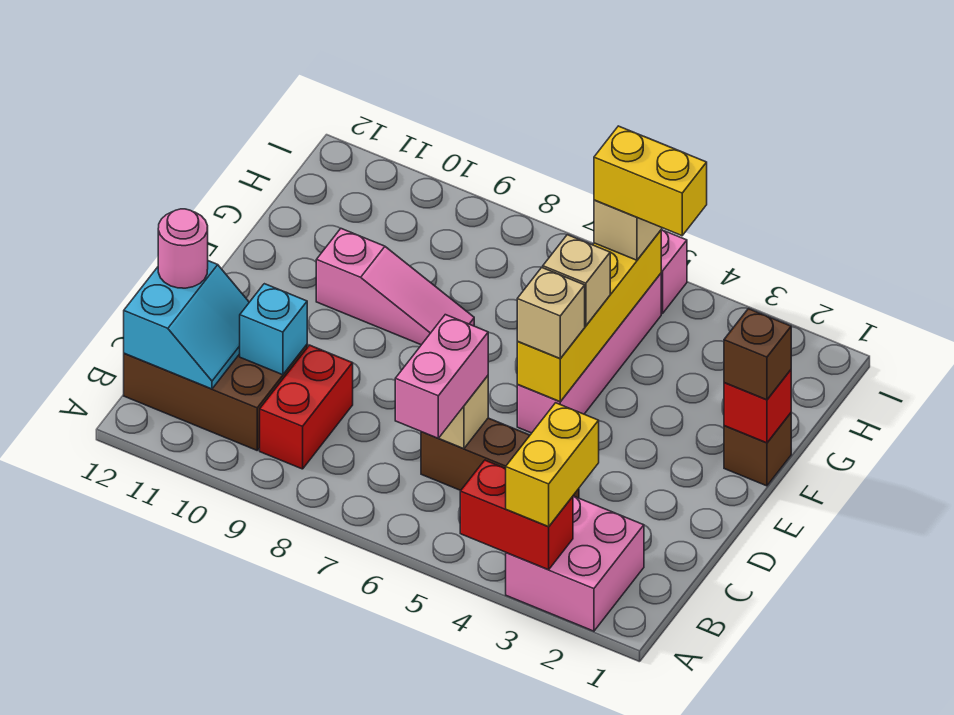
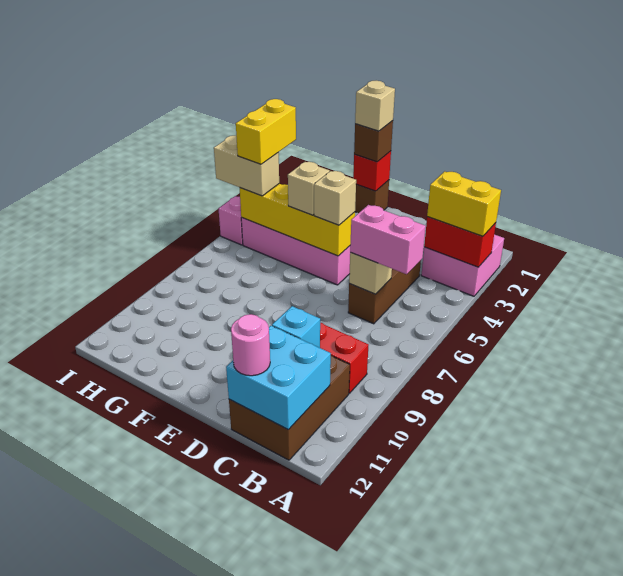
red 1x2 brick [460,460,573,570] -> red 1x2 brick turned to [424,217,496,267]
cyan 2x2 slope [124,261,249,389] -> cyan 2x2 brick [226,326,331,430]
none -> tan 1x1 brick [355,81,395,131]
pink 1x3 slope [316,229,474,345] -> none

